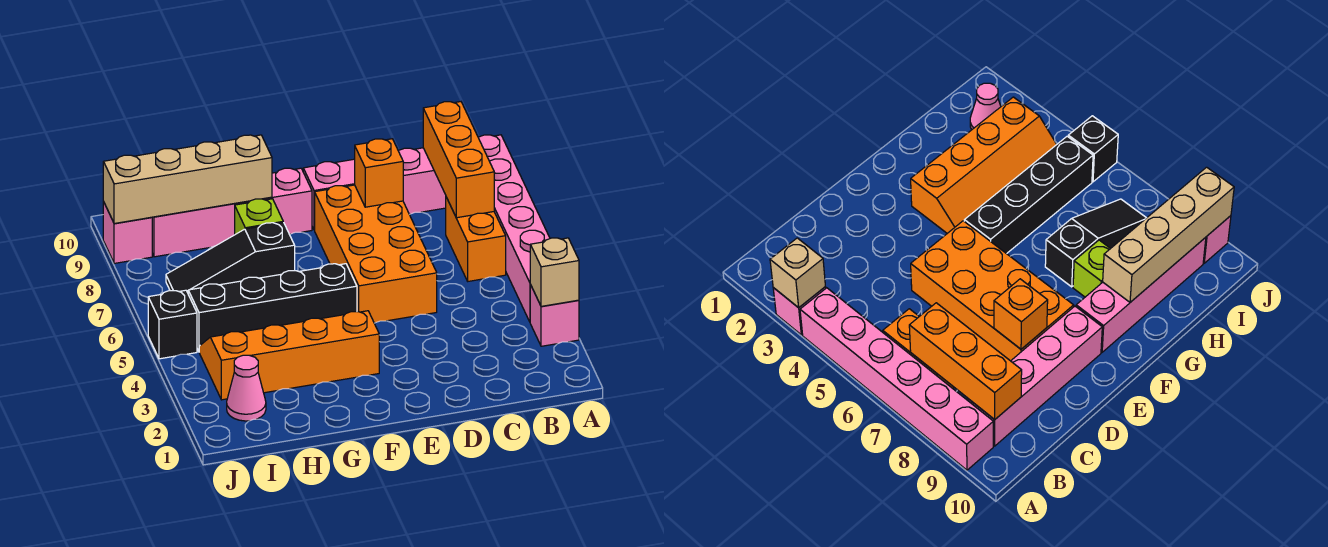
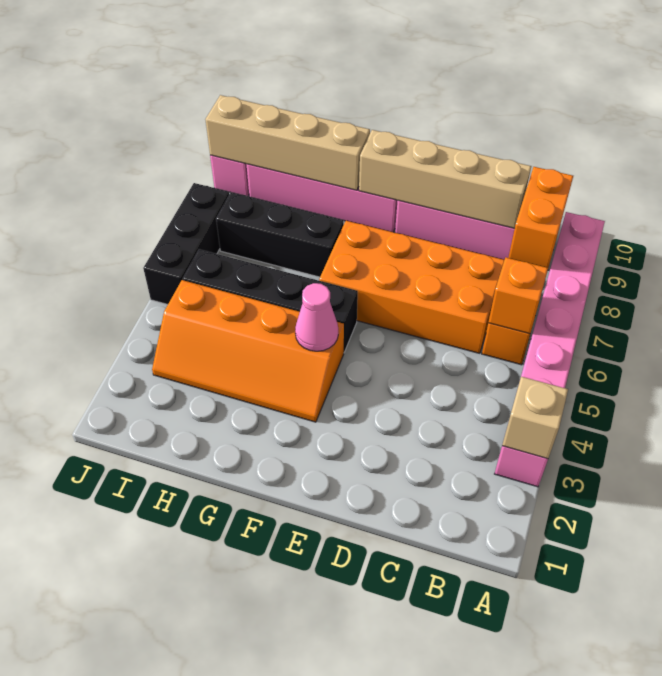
orange 1x3 brick [423,102,494,218] -> orange 1x2 brick [508,167,573,268]
none -> tan 1x4 brick [359,130,531,228]
orange 2x4 brick [315,185,437,323] -> orange 2x4 brick turned to [319,221,504,353]
orange 1x1 brick [355,139,403,207] -> orange 1x1 brick moved to [488,257,548,334]
orange 2x4 slope [199,311,379,400] -> orange 2x4 slope turned to [152,280,344,422]
black 1x3 slope [166,223,295,293] -> black 1x3 brick [216,192,344,277]
lime 1x1 brick [235,199,283,234] -> none
pink 1x1 cone [227,355,266,421] -> pink 1x1 cone moved to [295,283,338,351]
black 1x1 brick [148,290,197,359] -> black 1x3 brick [143,183,229,304]

